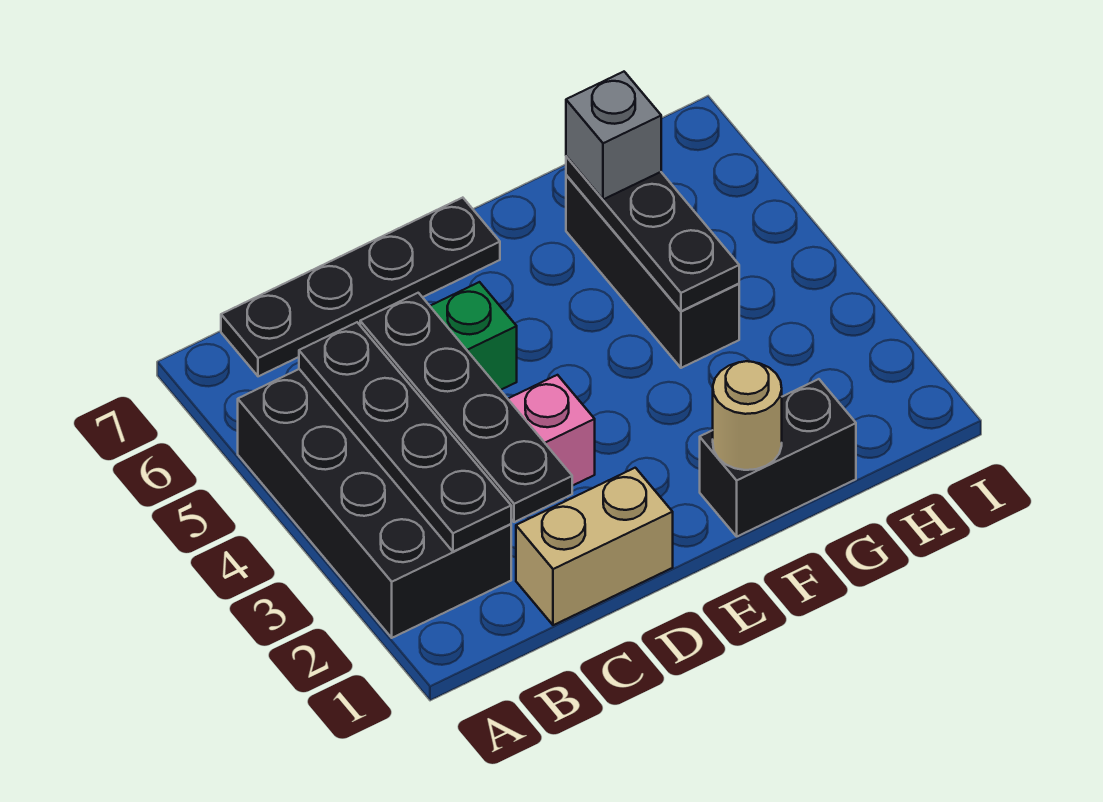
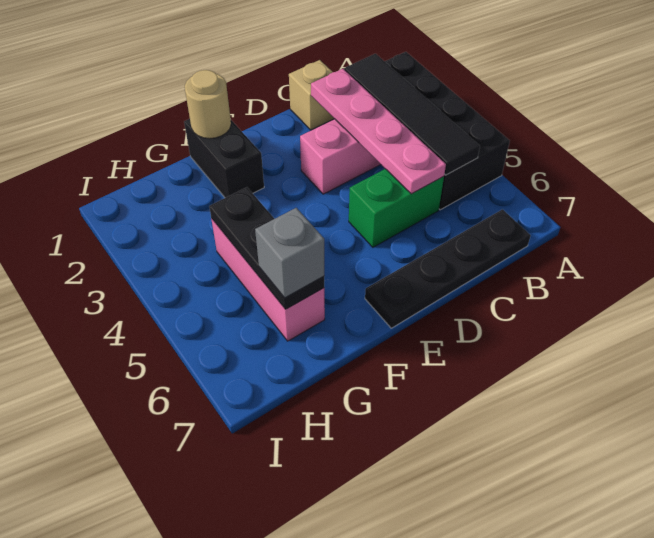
black 1x4 plate [299,322,511,552] -> black 1x4 tile [344,54,480,175]
tan 1x2 brick [516,468,673,625] -> tan 1x1 brick [289,60,334,130]
black 1x4 plate [360,293,572,522] -> pink 1x4 plate [311,69,446,194]
black 1x2 brick [700,379,856,536] -> black 1x2 brick turned to [184,119,264,198]
black 1x3 brick [566,175,739,368] -> pink 1x3 brick [211,218,325,341]

